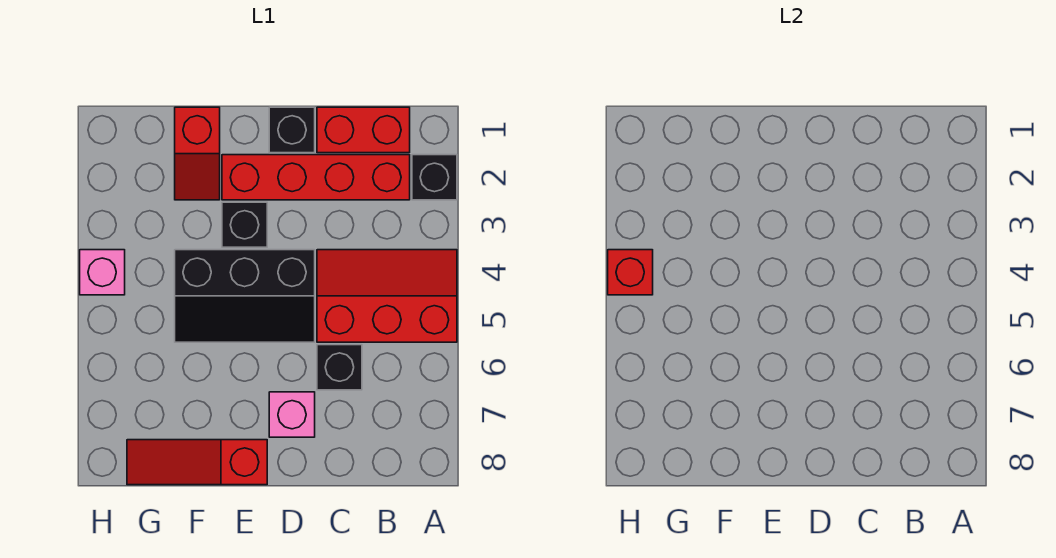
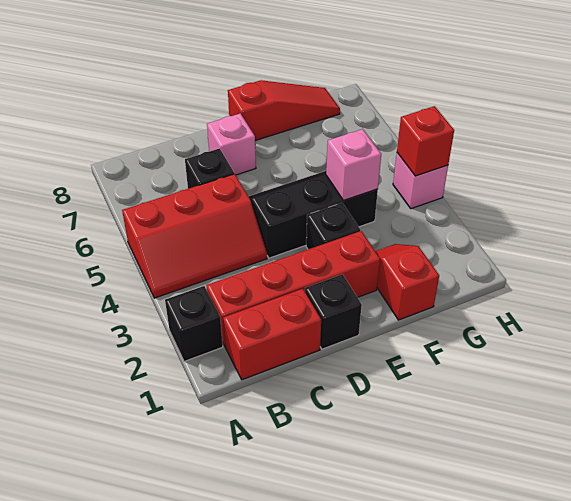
none -> pink 1x1 brick [326,129,381,200]

